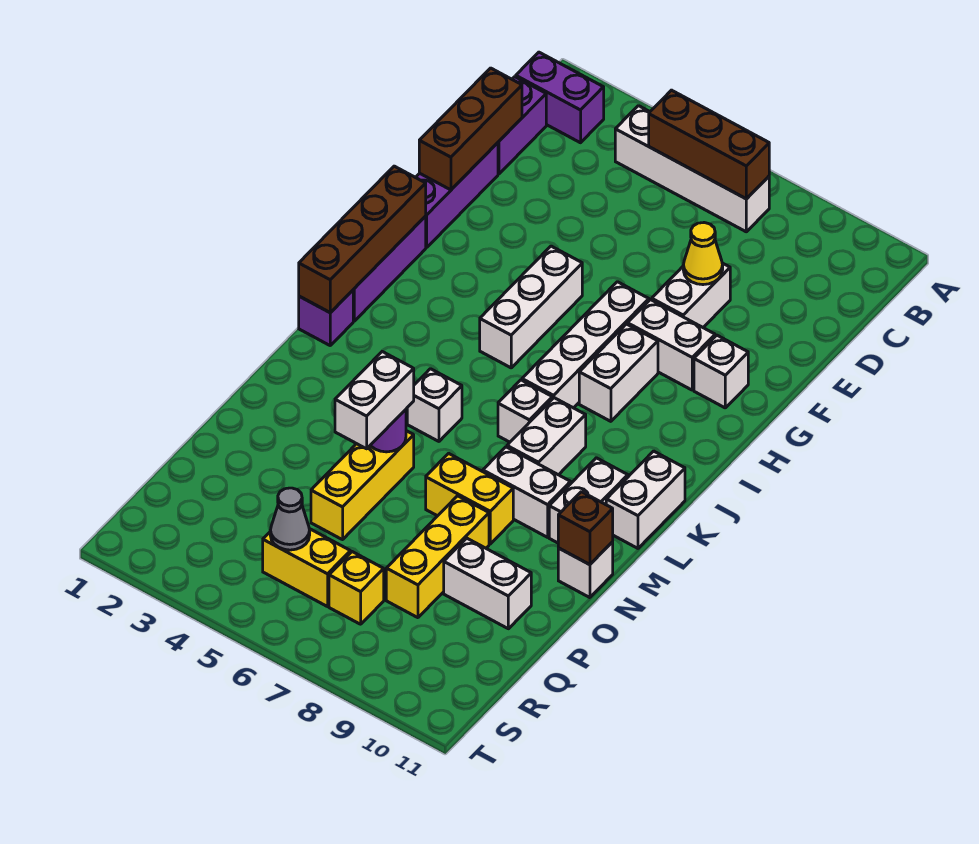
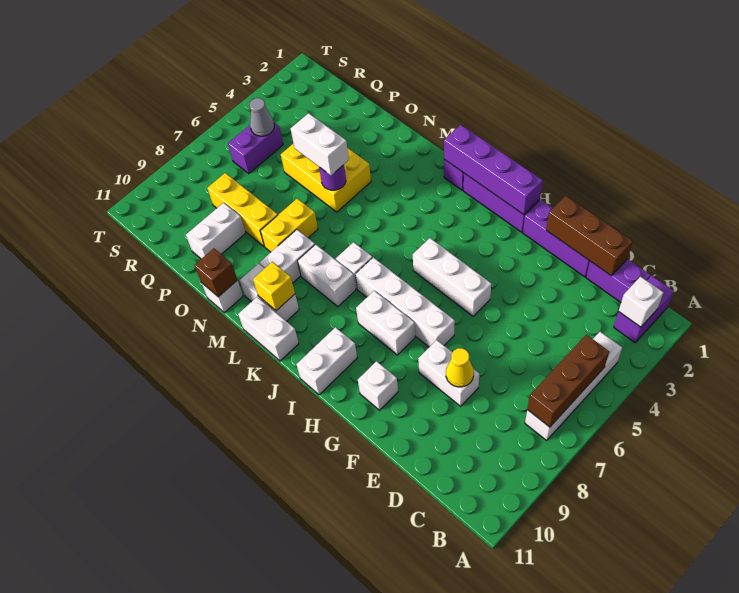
white 1x2 brick [628,300,715,390] -> white 1x2 brick moved to [296,327,357,395]
brown 1x4 brick [299,166,426,313] -> purple 1x4 brick [444,125,543,215]
white 1x1 brick [407,369,462,441] -> white 1x1 brick moved to [618,276,664,327]
yellow 1x3 brick [311,431,414,540] -> yellow 2x3 brick [281,144,371,212]
yellow 1x2 brick [263,529,350,607] -> purple 1x2 brick [228,122,283,174]
yellow 1x1 brick [329,552,384,624] -> yellow 1x1 brick moved to [253,262,295,311]

